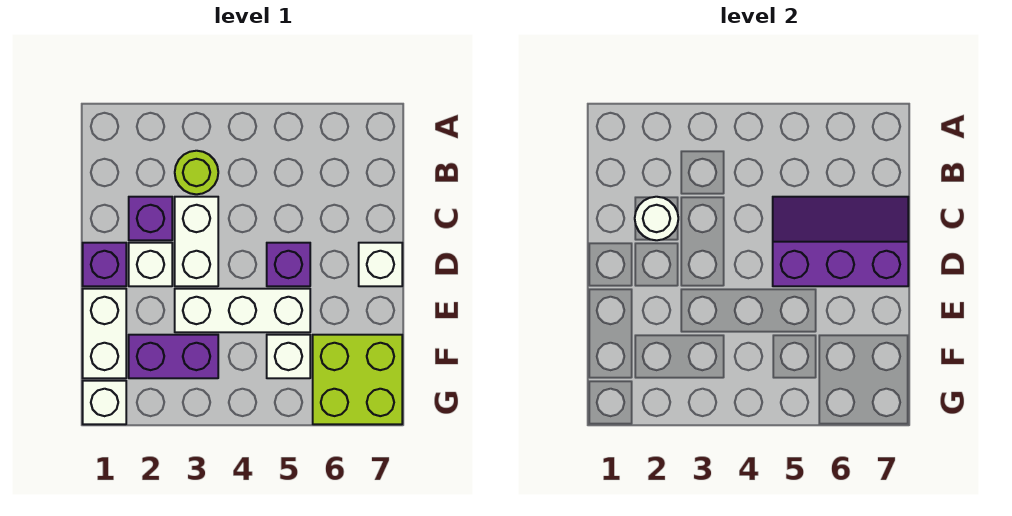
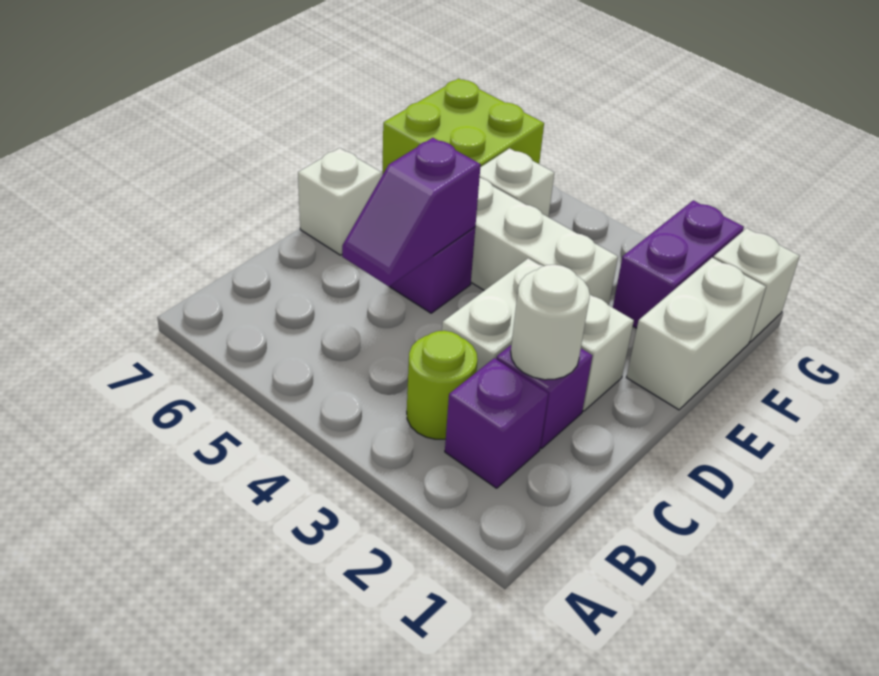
purple 2x3 slope [773,197,908,286] -> purple 1x2 slope [342,138,481,286]
purple 1x1 brick [83,243,126,286] -> purple 1x1 brick moved to [445,358,548,488]
purple 1x2 brick [129,335,218,378] -> purple 1x2 brick turned to [613,200,744,328]

